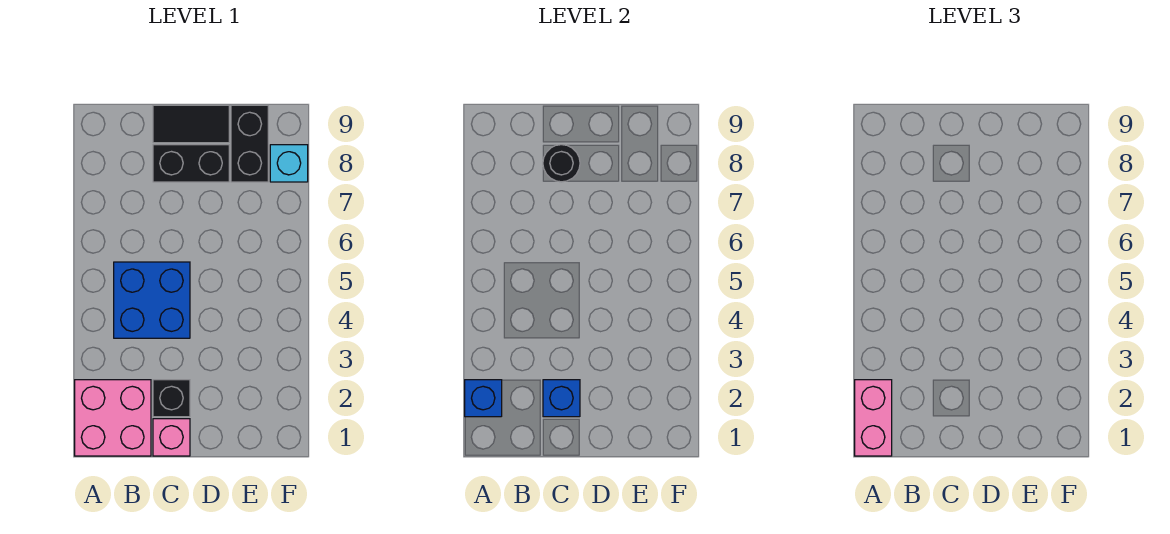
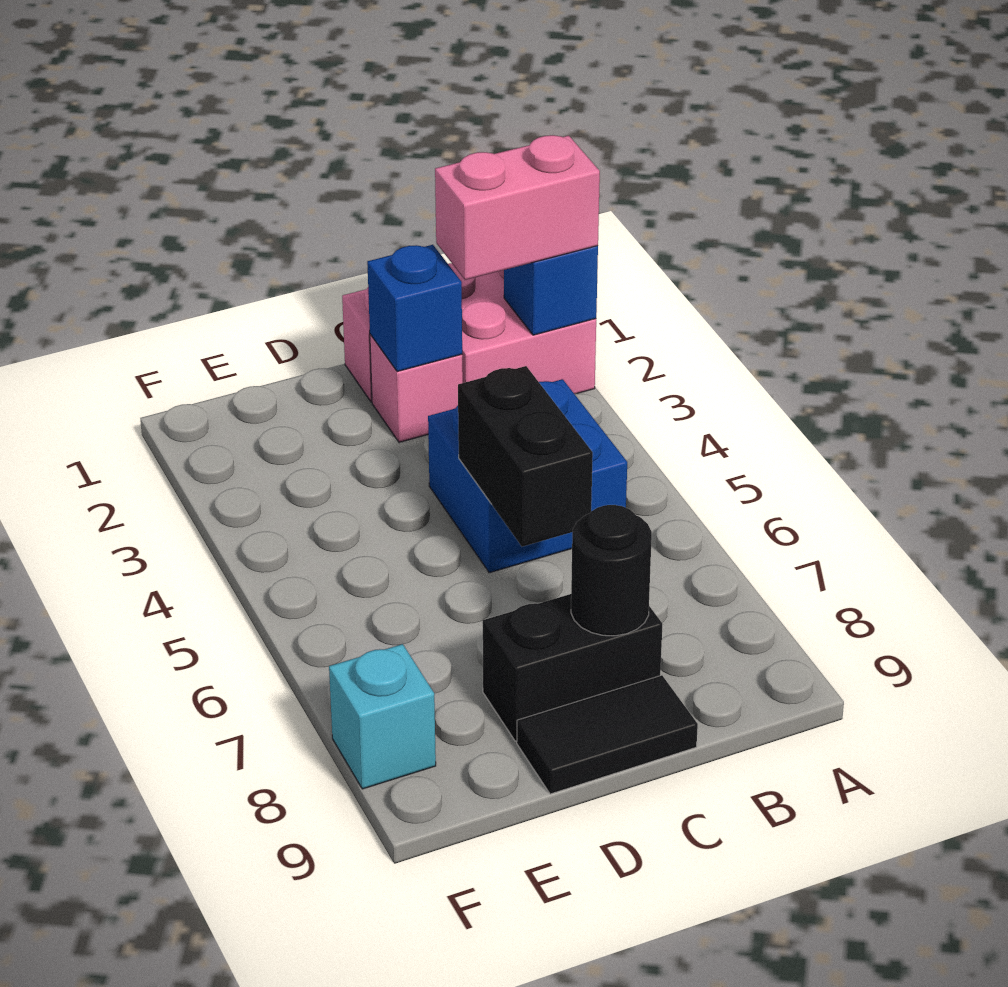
pink 1x2 brick [855,380,892,456] -> pink 1x2 brick turned to [435,135,600,280]
black 1x1 brick [153,380,190,417] -> pink 1x1 brick [370,334,463,442]
black 1x2 brick [231,105,268,182] -> black 1x2 brick moved to [458,366,593,547]

